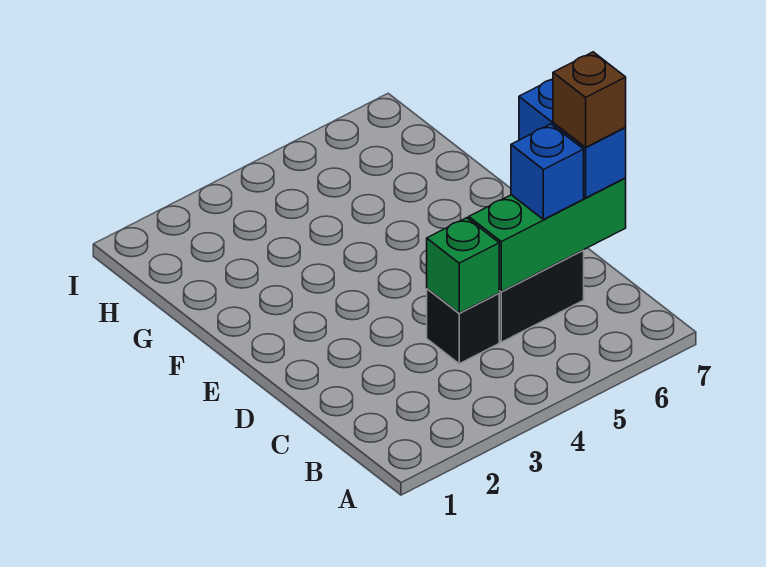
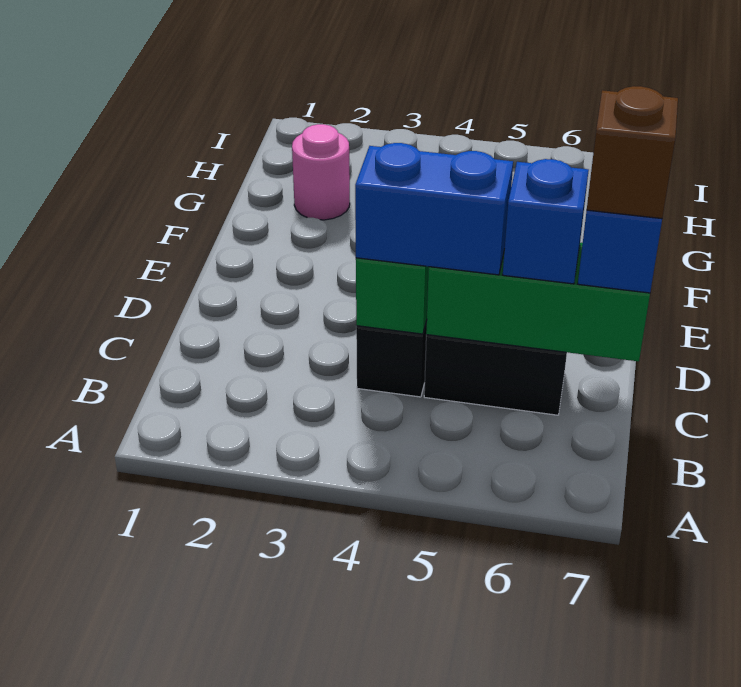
none -> blue 1x2 brick [355,143,513,275]
none -> pink 1x1 round brick [292,124,350,220]

